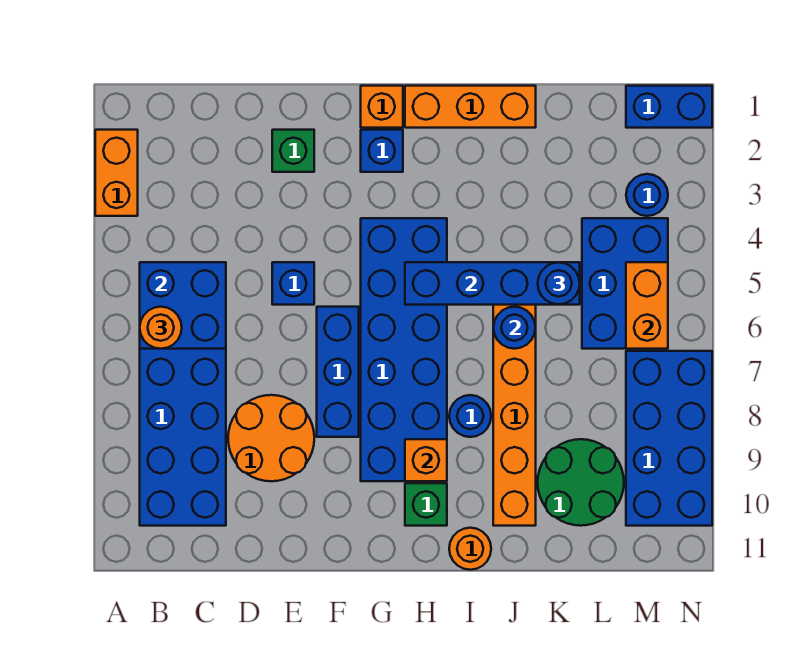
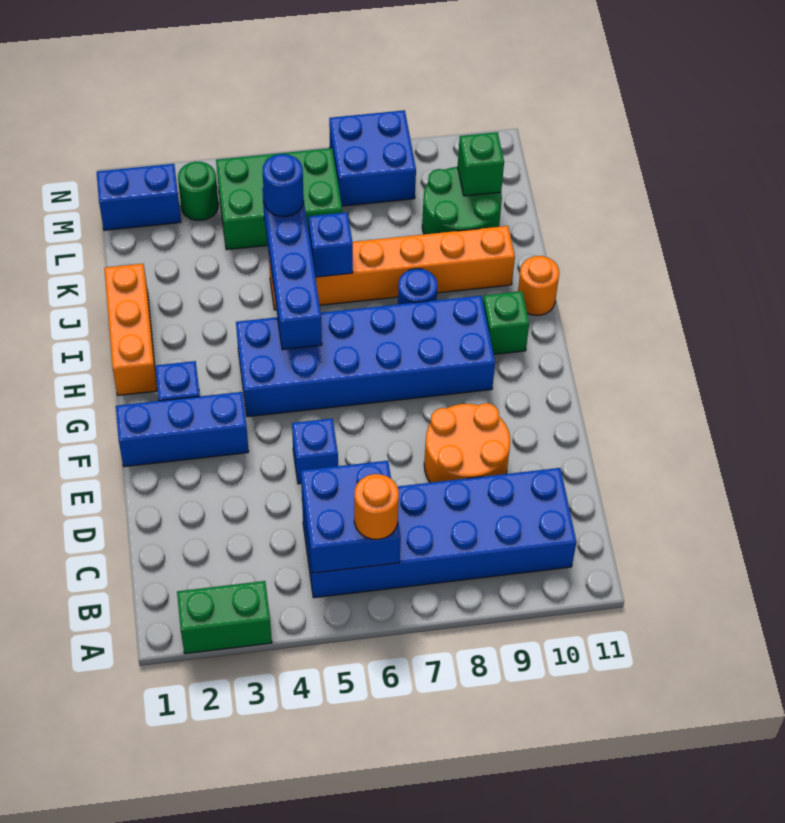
orange 1x2 brick [95,130,138,216] -> green 1x2 brick [177,581,272,654]
green 1x1 brick [272,130,314,172] -> green 1x1 brick moved to [458,132,504,196]
blue 1x3 brick [317,307,359,437] -> blue 1x3 brick moved to [116,392,249,467]
orange 1x1 brick [361,86,403,128] -> none
orange 1x1 brick [405,439,447,481] -> none
blue 1x1 round brick [493,307,535,349] -> blue 1x1 brick [308,212,353,277]
blue 2x3 brick [582,218,668,349] -> green 2x3 brick [216,148,342,250]
blue 1x2 brick [626,86,712,128] -> blue 1x2 brick turned to [97,164,181,230]
blue 1x1 round brick [626,174,668,216] -> green 1x1 round brick [178,162,218,220]
orange 1x2 brick [626,262,668,349] -> none
blue 2x4 brick [626,351,712,526] -> blue 2x2 brick [329,110,416,206]

